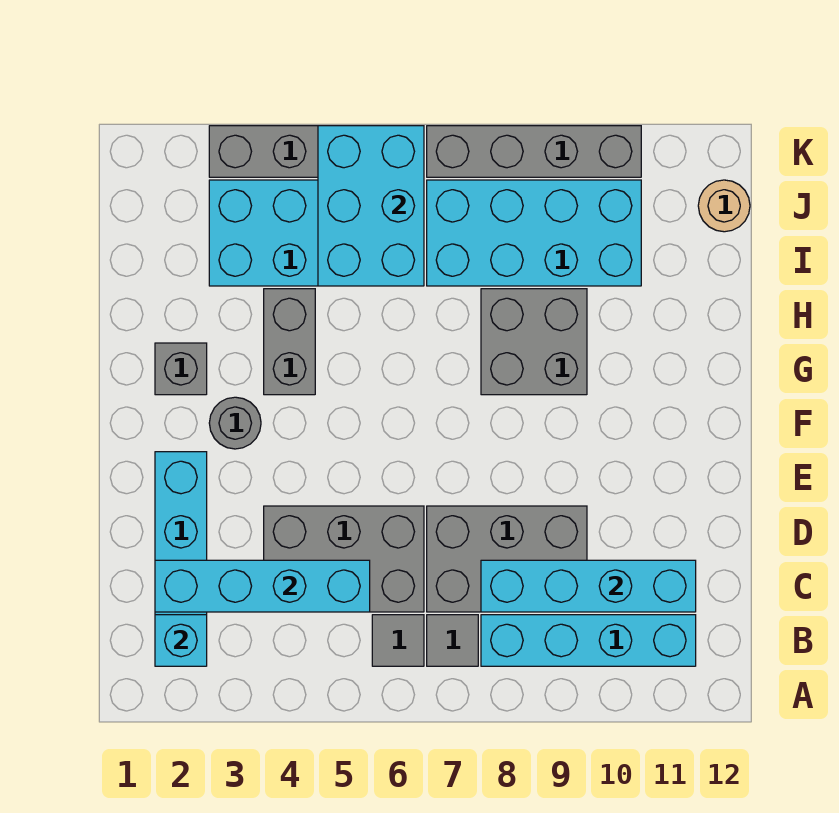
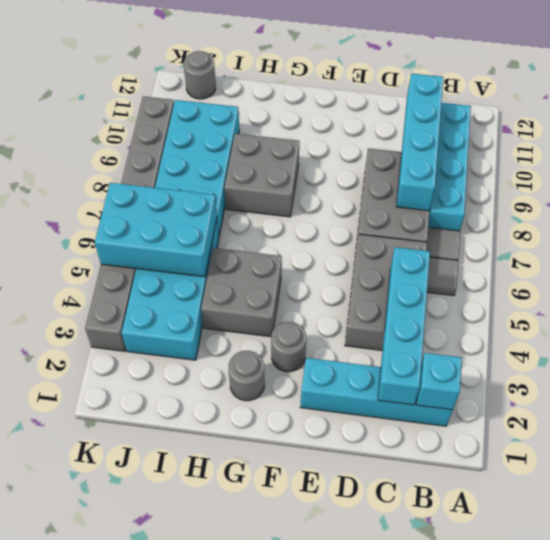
grey 1x1 brick [155,343,207,395] -> grey 1x1 round brick [229,351,265,401]
grey 1x2 brick [264,289,315,395] -> grey 2x2 brick [201,248,282,337]
tan 1x1 round brick [698,180,750,232] -> grey 1x1 round brick [184,51,216,99]

